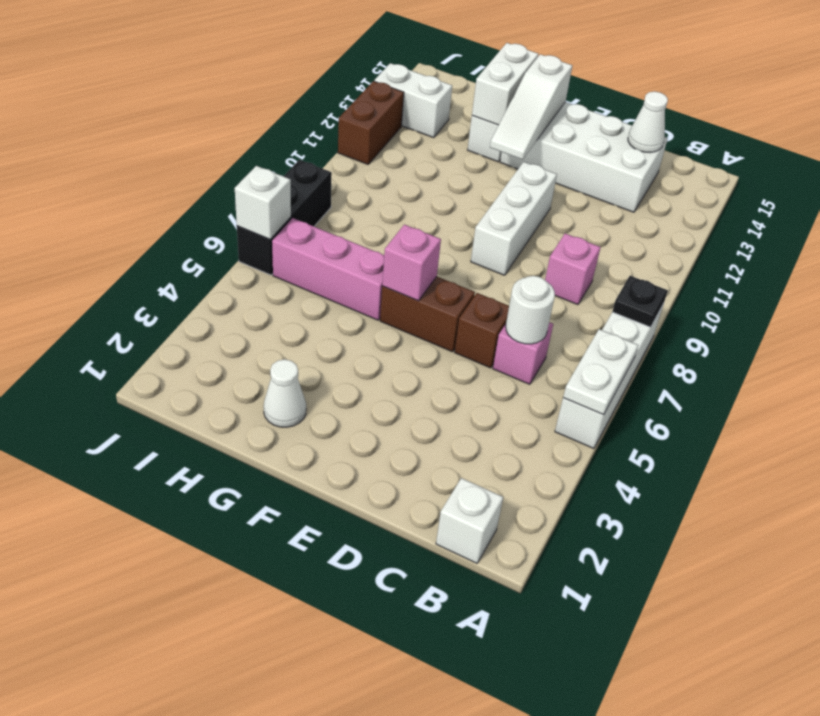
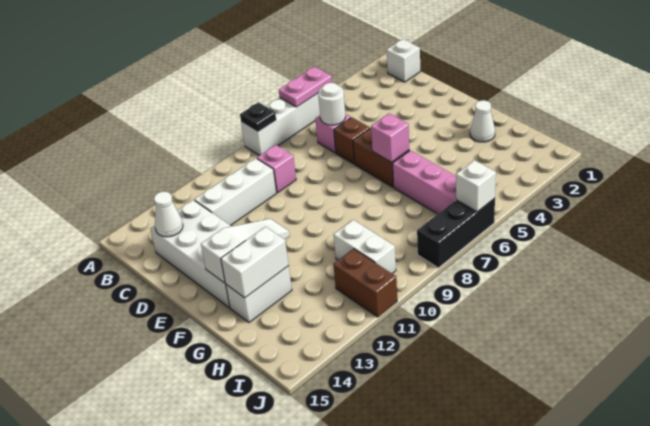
white 1x2 plate [563,329,638,415] -> pink 1x2 plate [279,67,332,107]
white 1x3 brick [471,162,557,275] -> white 1x3 brick moved to [194,158,277,226]
white 1x2 brick [374,63,452,138] -> white 1x2 brick moved to [333,220,396,273]
brown 1x2 brick [338,81,404,164] -> brown 1x2 brick turned to [333,249,397,317]

